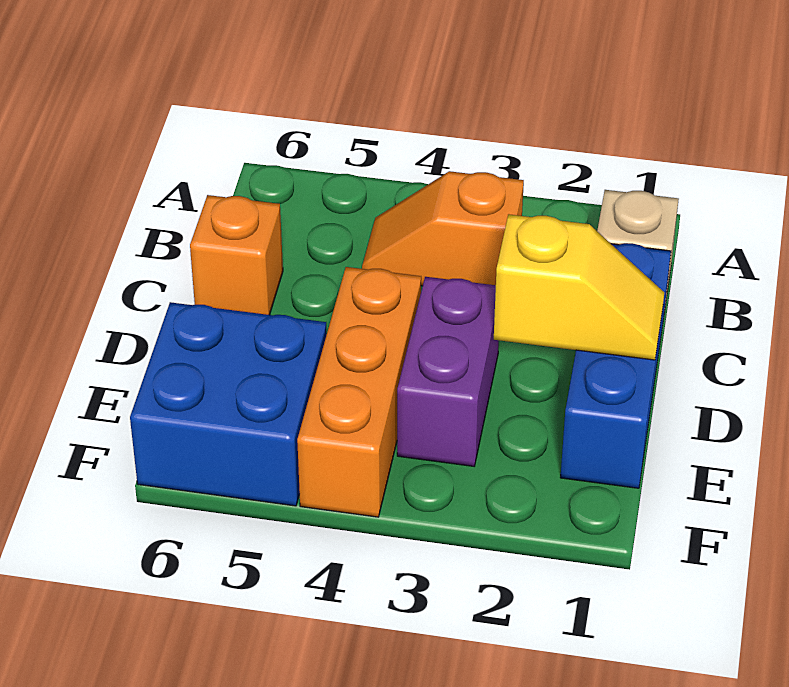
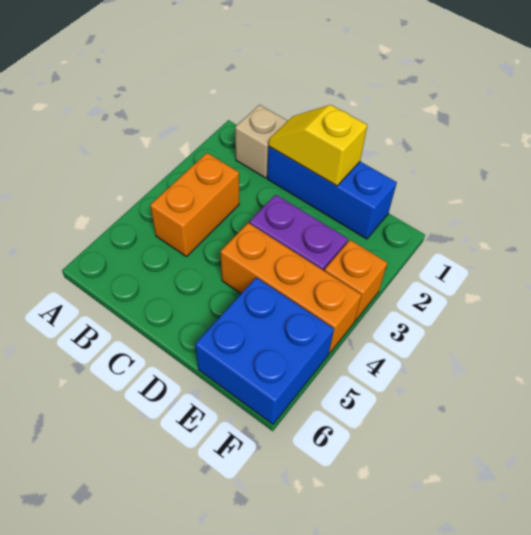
orange 1x2 slope [362,171,524,286] -> orange 1x2 brick [150,153,239,257]
orange 1x1 brick [190,195,283,315] -> orange 1x1 brick moved to [325,240,387,321]
yellow 1x2 slope [494,214,664,360] -> yellow 1x2 slope turned to [268,105,367,186]

